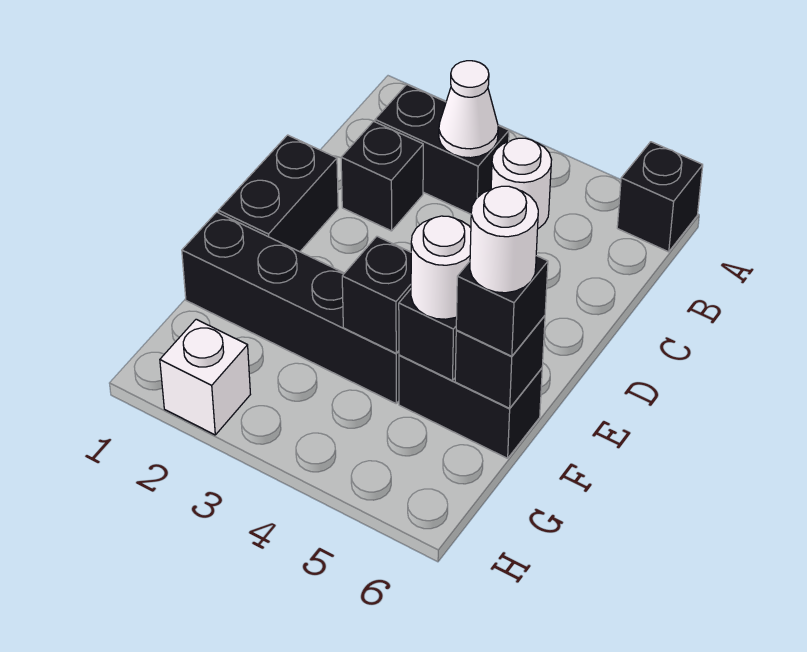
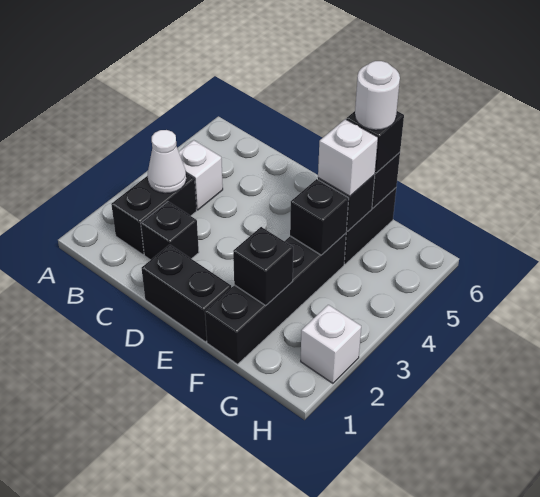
black 1x1 brick [617,142,703,252] -> black 1x1 brick moved to [233,227,293,305]
white 1x1 round brick [491,138,552,228] -> white 1x1 brick [179,140,223,210]
white 1x1 round brick [411,216,471,319] -> white 1x1 brick [318,119,378,196]

